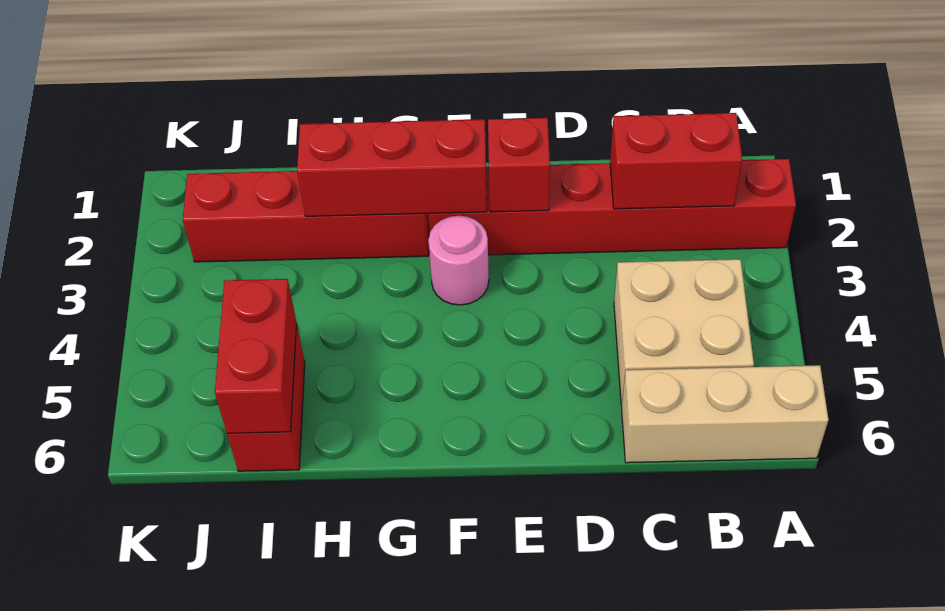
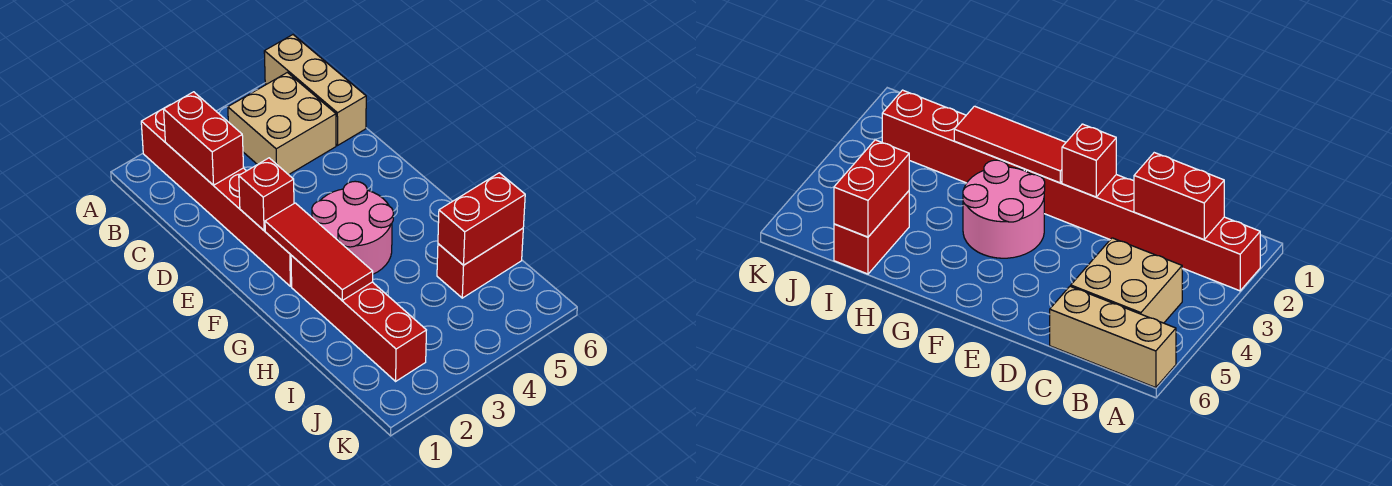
red 1x3 brick [297,119,487,216] -> red 1x3 tile [265,203,373,300]
pink 1x1 round brick [428,216,489,305] -> pink 2x2 round brick [312,181,393,274]

